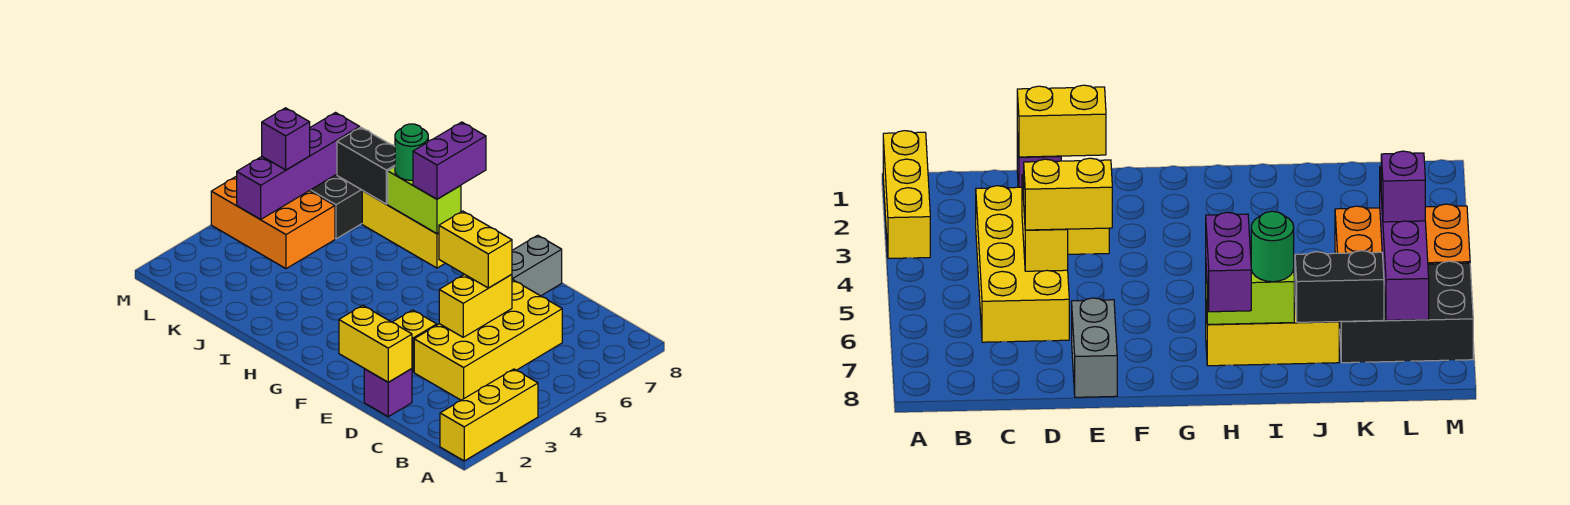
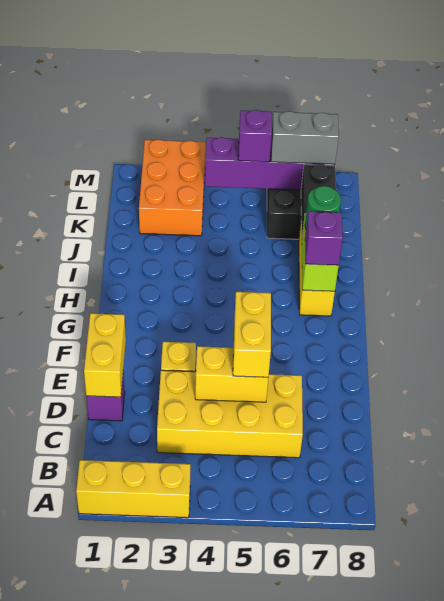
grey 1x2 brick [512,235,562,296] -> grey 1x2 brick moved to [271,111,339,164]
purple 1x2 brick [413,122,486,199] -> purple 1x1 brick [305,212,343,265]
orange 2x3 brick [211,176,335,269] -> orange 2x3 brick moved to [139,140,205,236]

